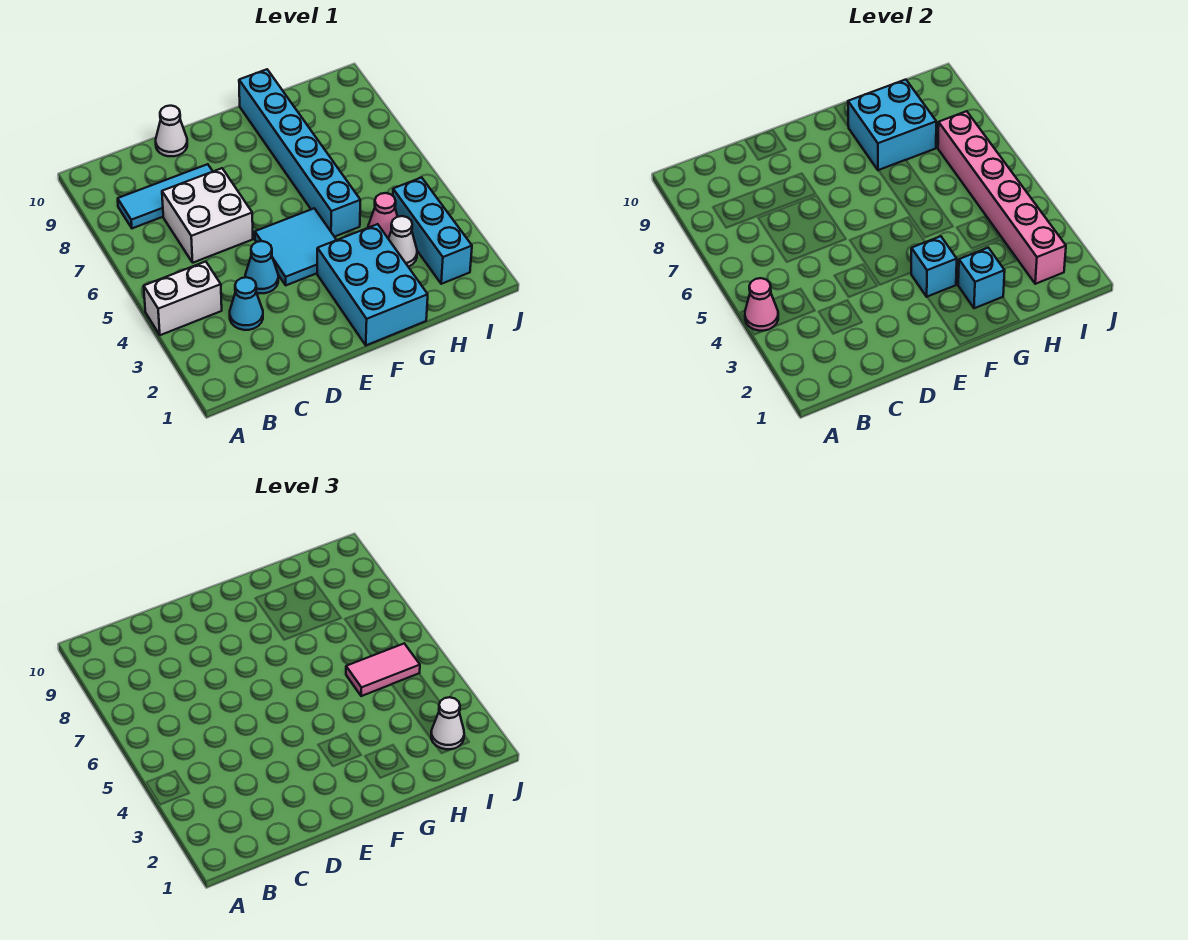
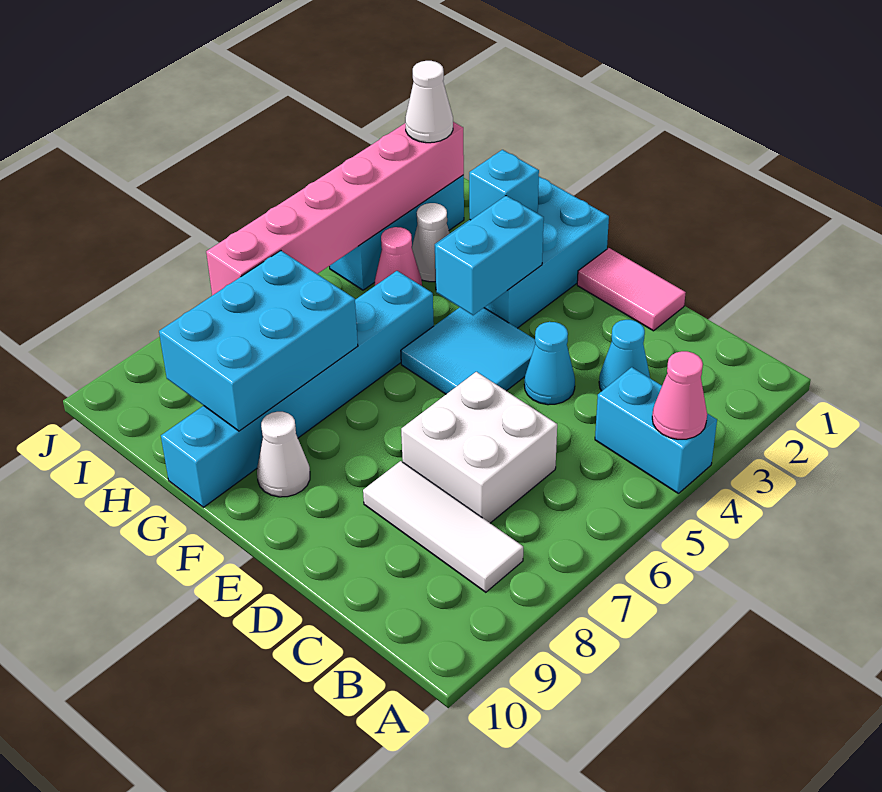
white 1x2 brick [144,262,222,335] -> cyan 1x2 brick [595,367,717,494]
cyan 1x3 tile [118,164,213,228] -> white 1x3 tile [363,461,523,592]
white 1x1 cone [156,106,187,156] -> white 1x1 cone moved to [257,412,310,497]
cyan 1x1 brick [911,236,957,297] -> cyan 1x2 brick [435,196,544,315]
cyan 2x2 brick [848,80,936,170] -> cyan 2x3 brick [159,251,358,431]
pink 1x2 tile [346,644,420,696] -> pink 1x2 tile moved to [577,248,686,331]

